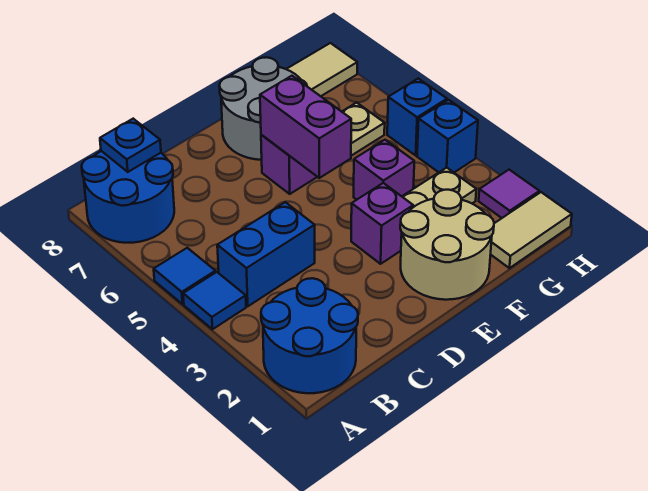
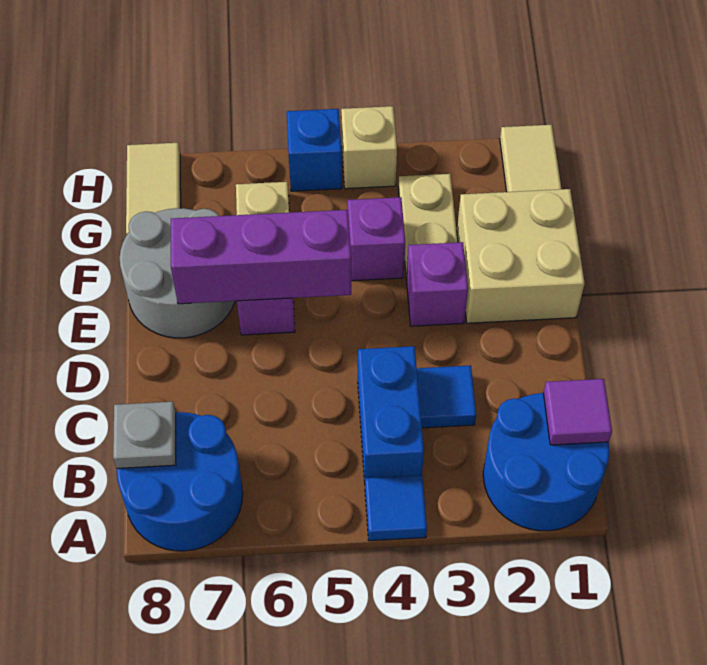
blue 1x1 tile [154,248,216,304] -> blue 1x1 tile moved to [417,365,476,428]
blue 1x1 plate [100,119,161,172] -> grey 1x1 plate [113,402,176,468]
tan 2x2 round brick [400,190,494,300] -> tan 2x2 brick [457,189,585,323]
purple 1x2 brick [260,76,351,178] -> purple 1x3 brick [171,210,351,304]
purple 1x1 tile [479,170,539,218] -> purple 1x1 tile moved to [543,379,612,445]
blue 1x1 brick [417,100,478,172] -> tan 1x1 brick [341,106,397,189]

